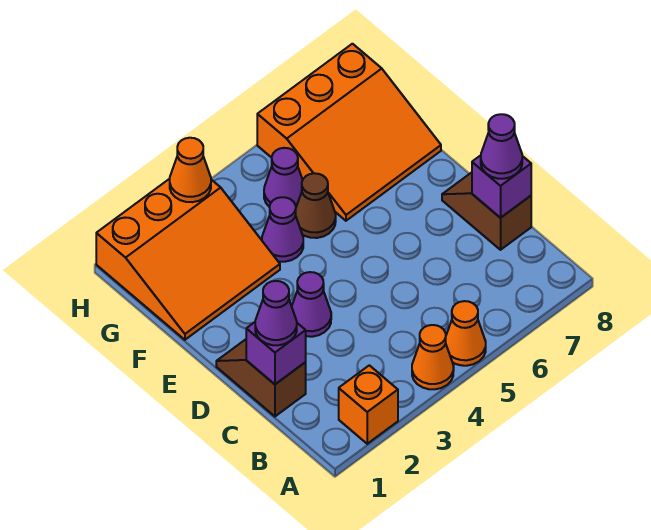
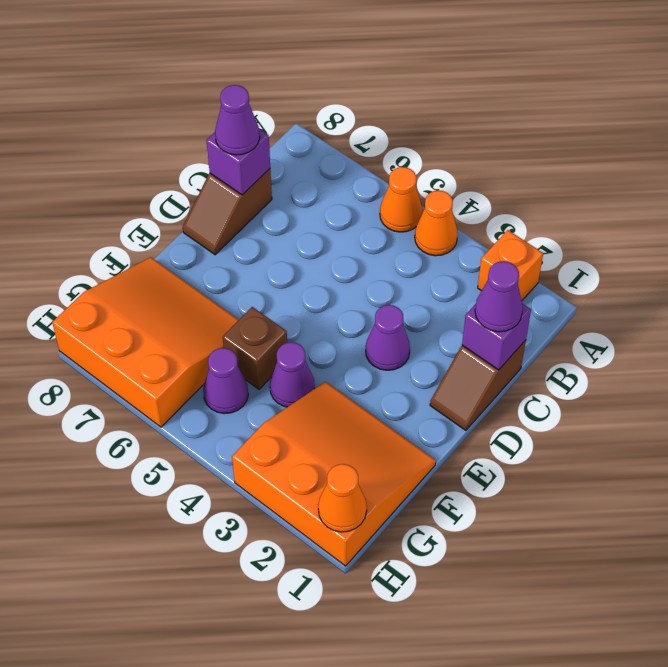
brown 1x1 cone [296,173,336,238] -> brown 1x1 brick [223,307,287,389]
orange 1x1 cone [170,138,211,202] -> orange 1x1 cone moved to [318,464,367,532]

